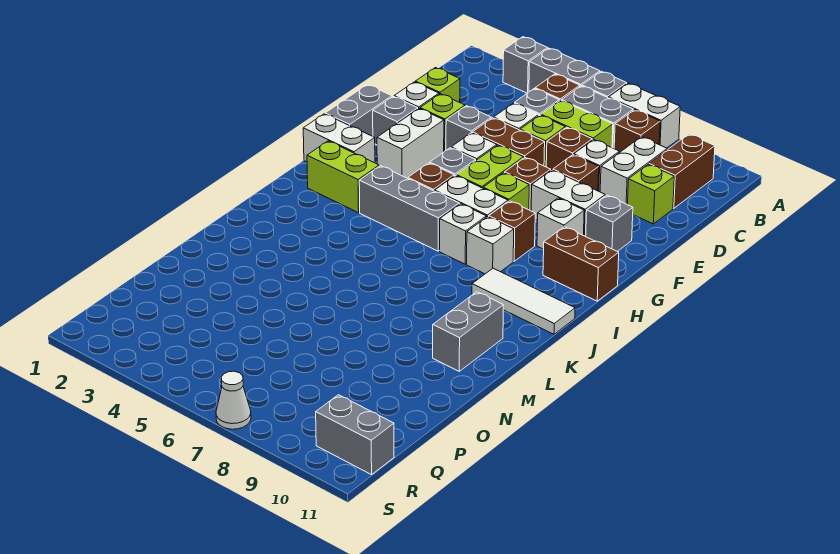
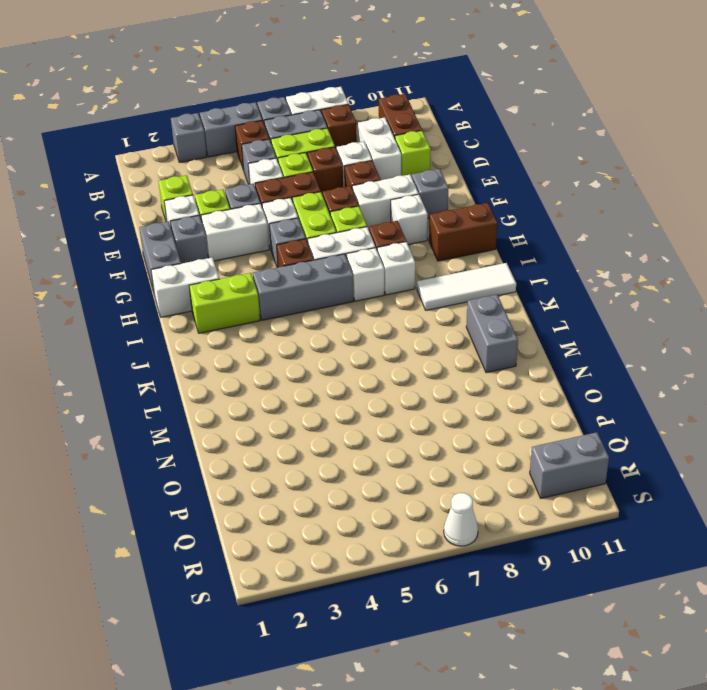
white 1x2 brick [377,109,444,178] -> white 1x2 brick turned to [201,204,269,261]

